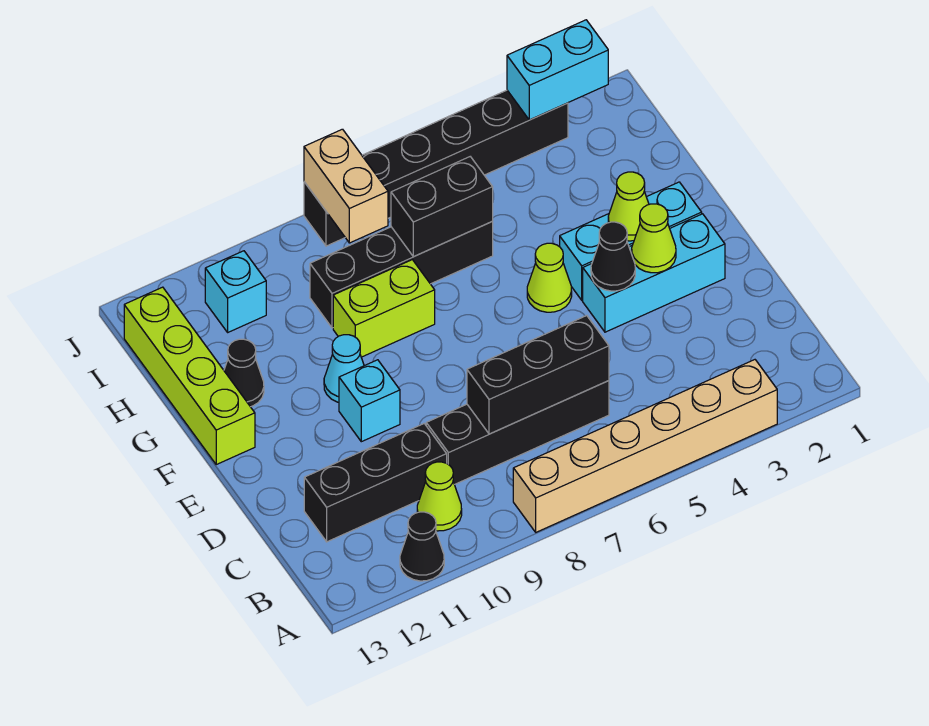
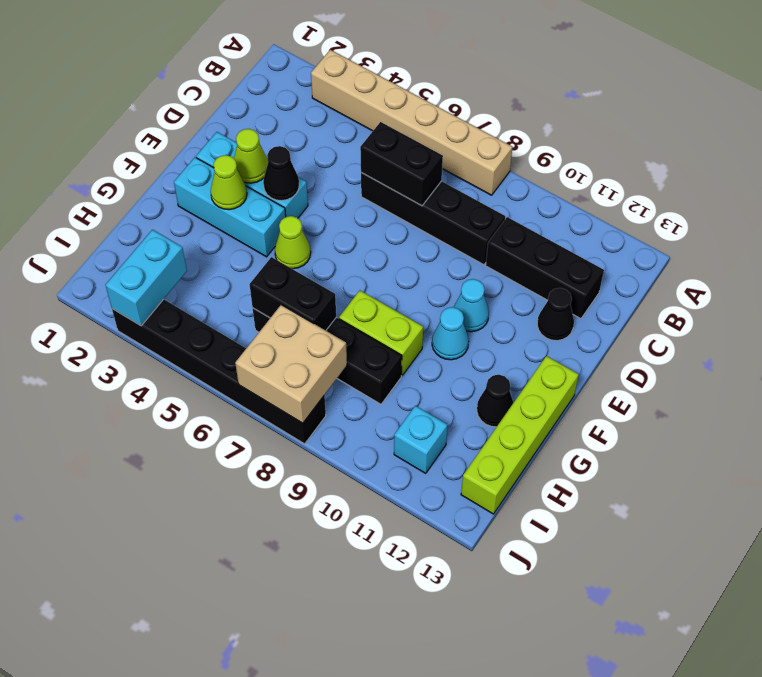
black 1x1 cone [400,512,444,581] -> black 1x1 cone moved to [537,288,574,341]
lime 1x1 cone [417,462,462,531] -> none
black 1x3 brick [467,316,609,434] -> black 1x2 brick [360,122,443,206]
cyan 1x1 brick [339,360,400,442] -> cyan 1x1 cone [454,279,489,332]
tan 1x2 brick [304,129,388,243] -> tan 2x2 brick [235,305,347,423]
cyan 1x2 brick [507,20,608,120] -> cyan 1x2 brick turned to [105,230,187,326]

